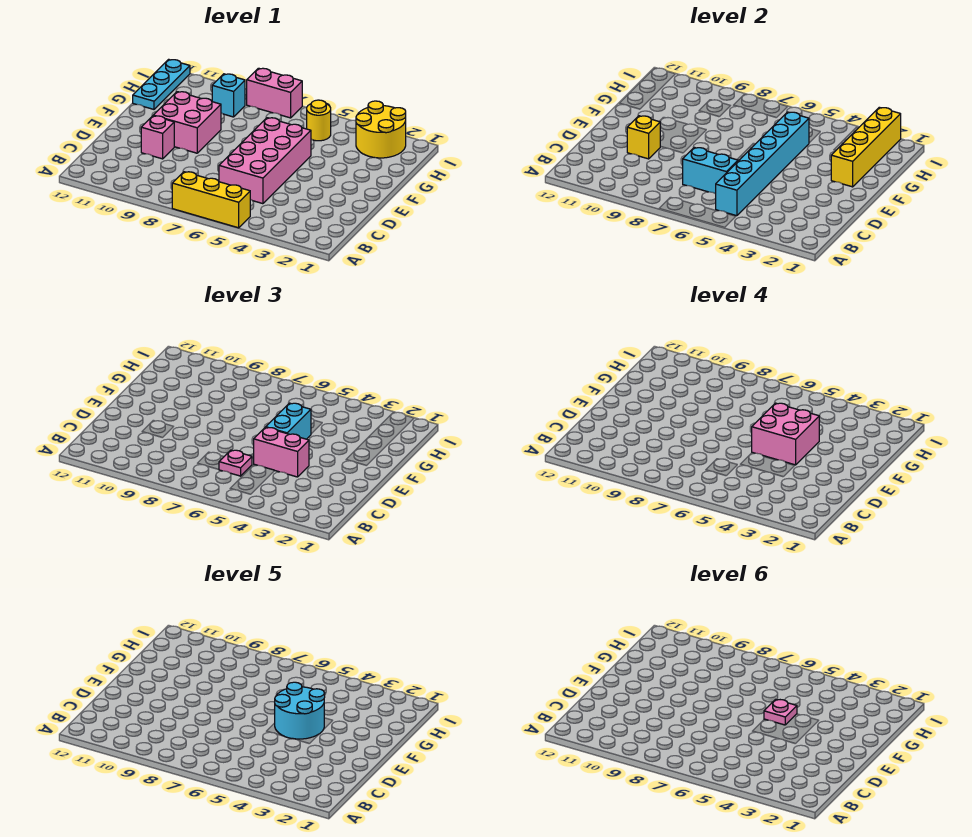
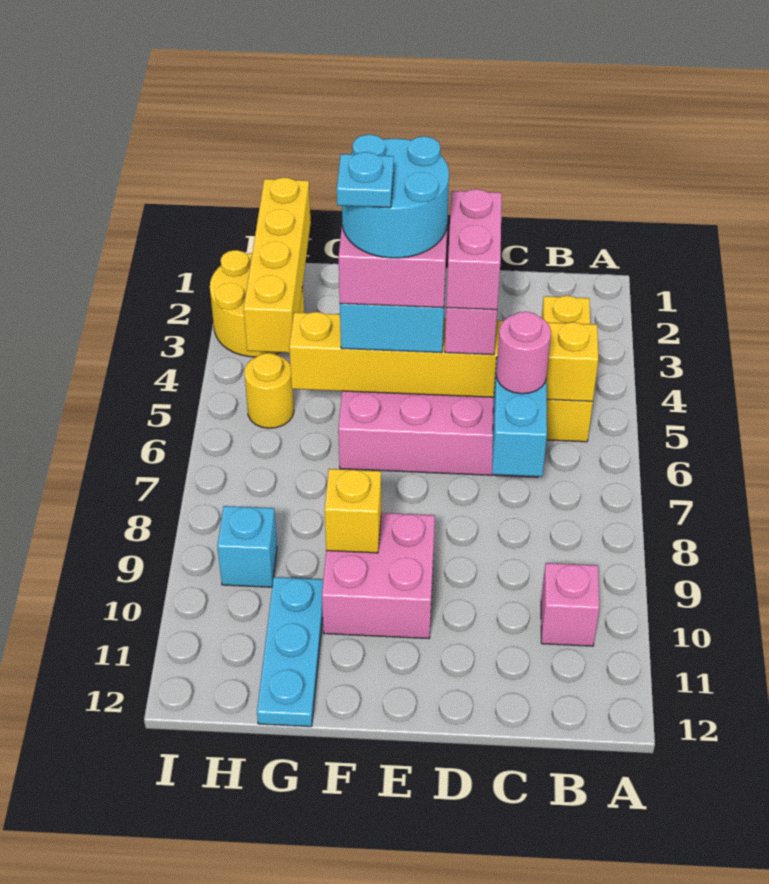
yellow 1x3 brick [172,172,250,228] -> yellow 1x3 brick moved to [542,296,593,442]
cyan 1x6 brick [716,112,809,216] -> yellow 1x6 brick [289,312,598,401]
pink 1x1 plate [219,450,252,476] -> pink 1x1 round brick [496,312,551,394]
pink 1x1 brick [141,116,174,159] -> pink 1x1 brick moved to [541,563,599,646]
yellow 1x1 brick [627,116,661,159] -> yellow 1x1 brick moved to [324,469,381,553]
yellow 1x4 brick [831,107,901,187] -> yellow 1x4 brick turned to [244,177,311,353]
pink 1x1 plate [764,699,797,725] -> cyan 1x1 plate [337,152,394,208]
cyan 1x3 plate [133,59,190,109] -> cyan 1x3 plate turned to [257,577,323,727]
pink 1x2 brick [247,68,302,118] -> pink 1x2 brick moved to [446,189,502,310]

